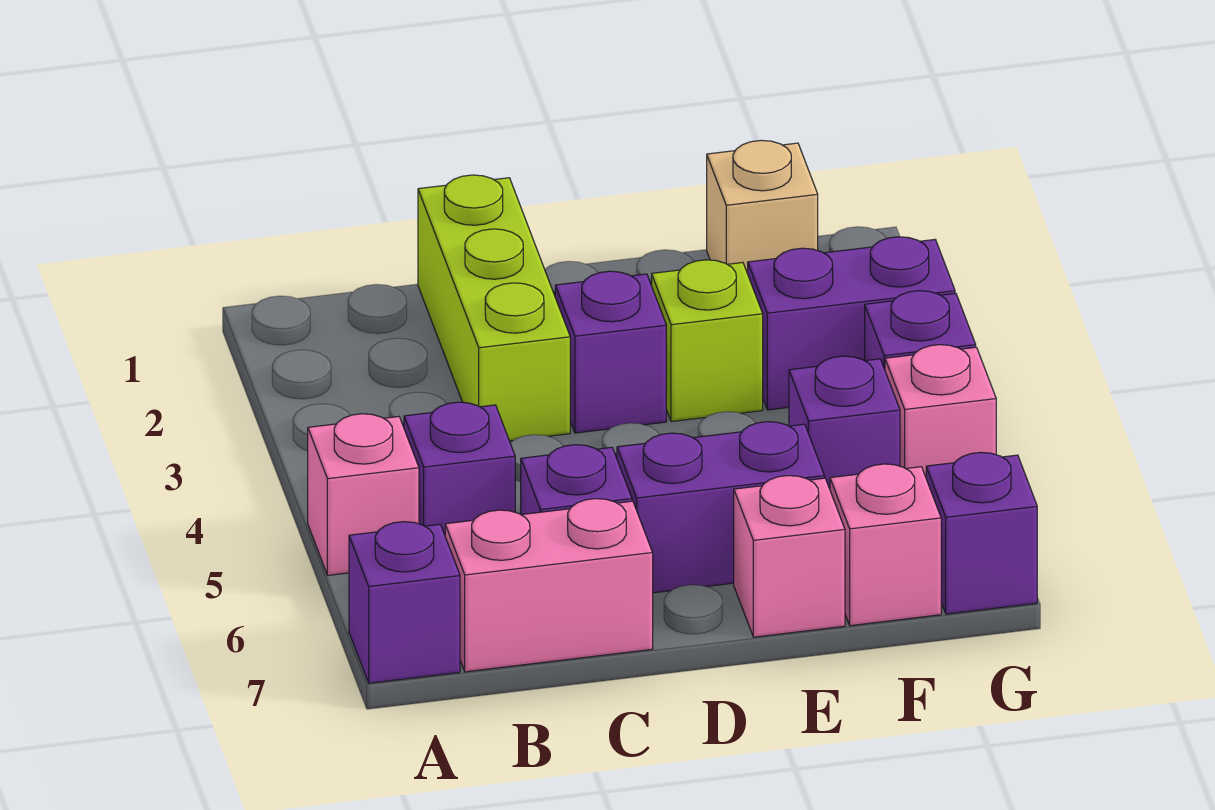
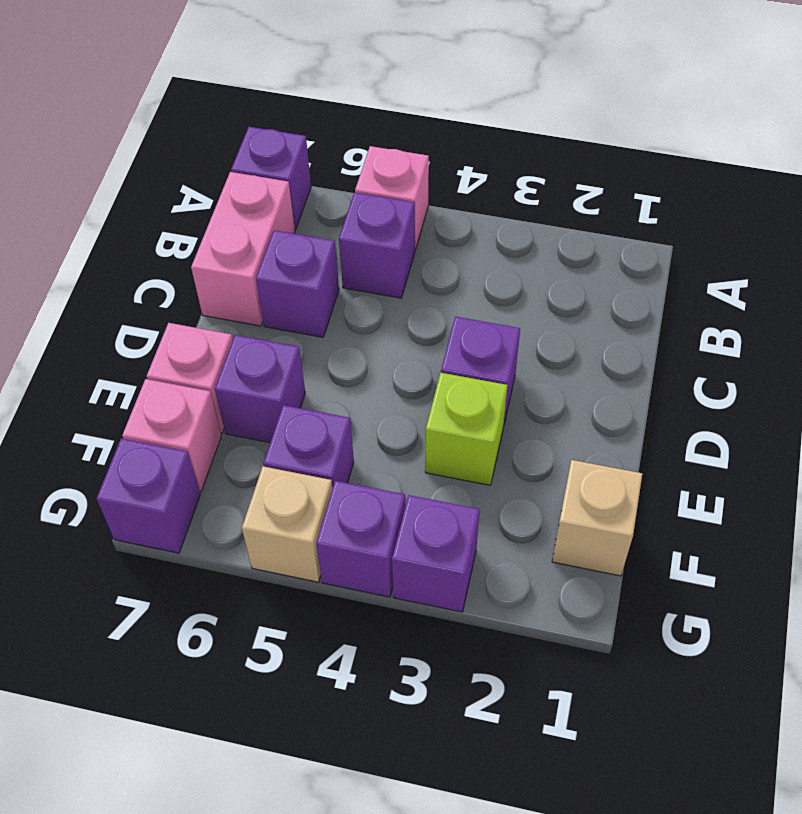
lime 1x3 brick [418,175,570,441] -> none
purple 1x2 brick [617,422,824,593] -> purple 1x1 brick [215,335,305,443]
purple 1x2 brick [748,237,955,410] -> purple 1x1 brick [392,495,480,612]
pink 1x1 brick [885,345,996,477] -> tan 1x1 brick [242,466,332,582]

